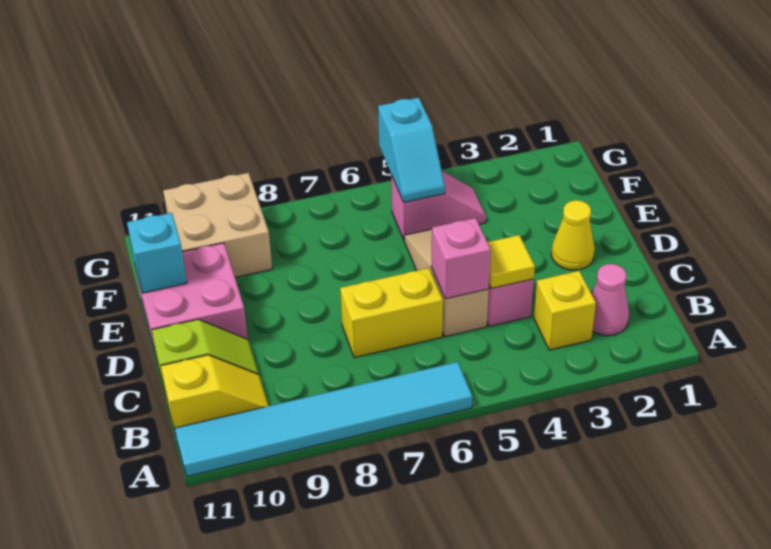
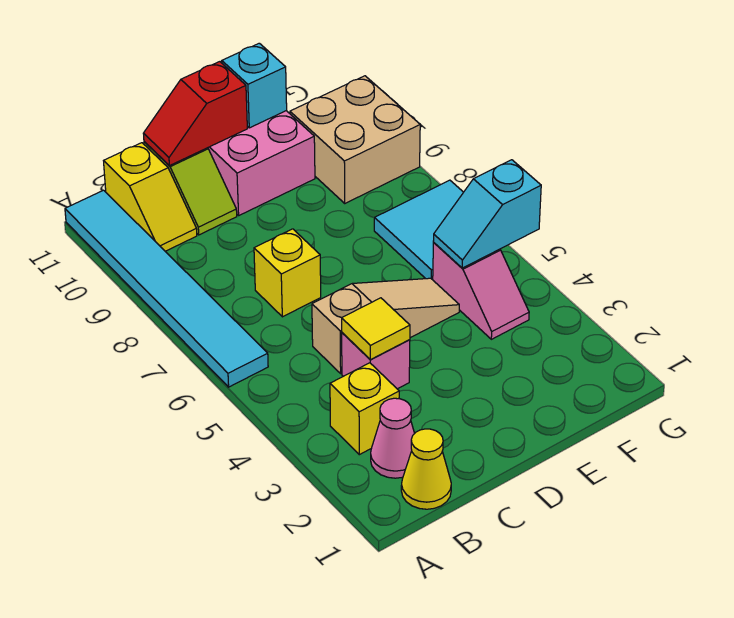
pink 1x1 brick [431,218,491,299] -> none
yellow 1x2 brick [340,268,443,358] -> yellow 1x1 brick [254,229,321,317]
none -> red 1x2 slope [143,62,247,166]
yellow 1x1 cone [551,200,595,270] -> yellow 1x1 cone moved to [401,429,451,509]
none -> cyan 2x2 tile [374,180,463,280]

